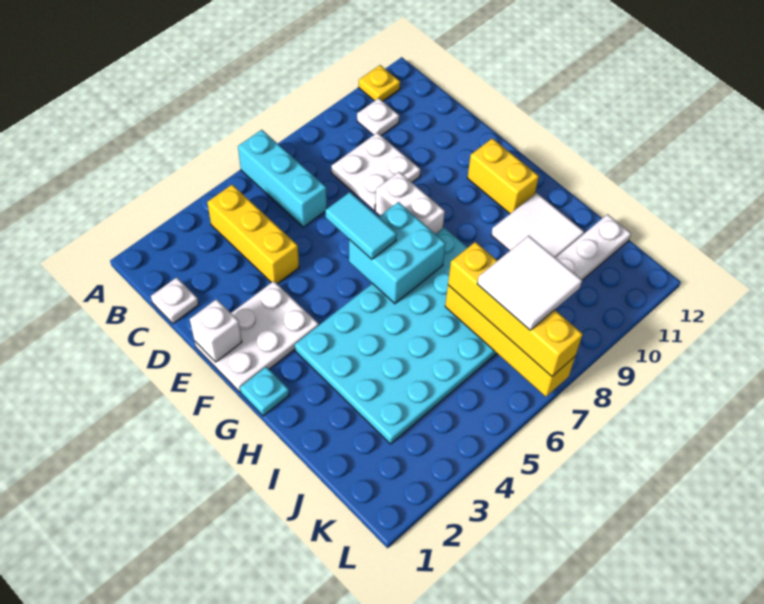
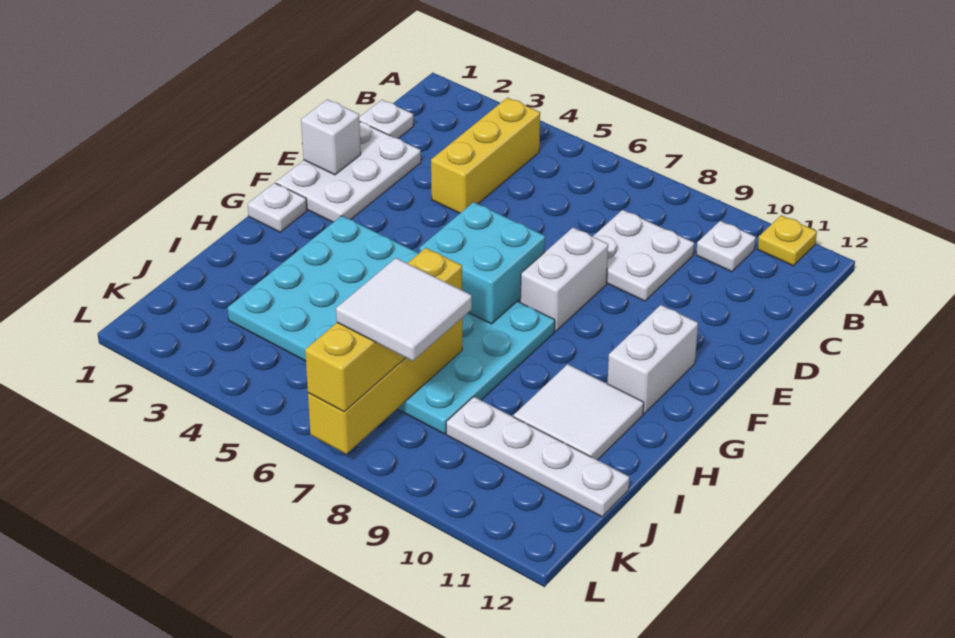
cyan 1x3 brick [238,130,327,227] -> none
white 2x3 plate [195,281,319,392] -> white 2x3 plate turned to [276,121,421,222]
cyan 1x2 tile [325,192,397,259] -> none
yellow 1x2 brick [468,138,539,214] -> white 1x2 brick [607,305,698,414]
cyan 1x1 plate [240,367,289,416] -> white 1x1 plate [248,183,307,232]

